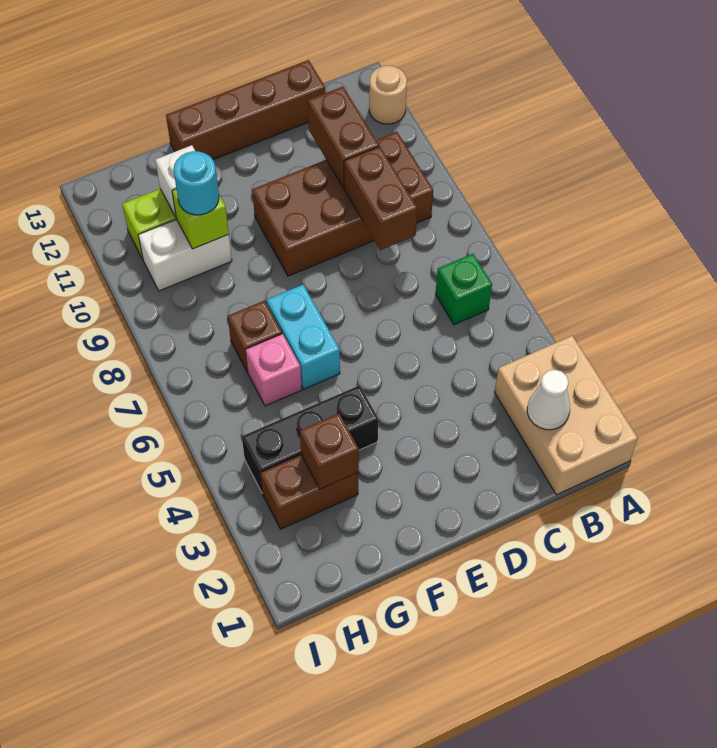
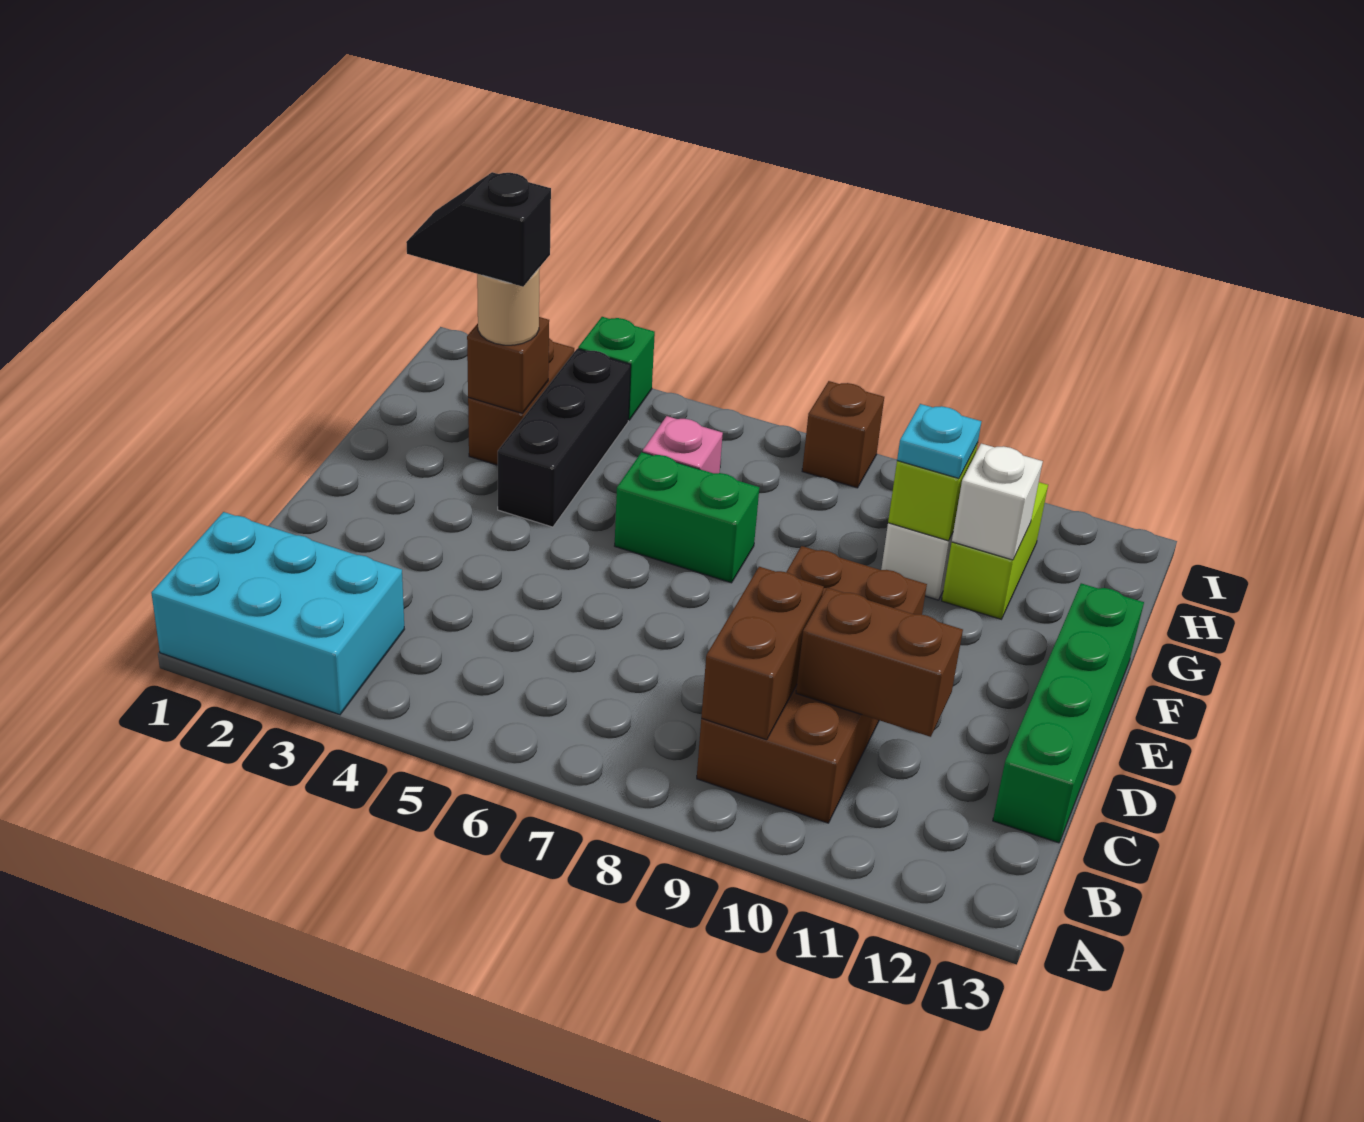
tan 2x3 brick [495,336,638,495] -> cyan 2x3 brick [151,512,404,715]
tan 1x1 round brick [369,66,407,124] -> tan 1x1 round brick moved to [477,268,540,345]
white 1x1 cone [527,370,570,430] -> none
green 1x1 brick [436,254,492,325] -> green 1x1 brick moved to [578,317,655,420]
brown 1x2 brick [344,147,417,250] -> brown 1x2 brick turned to [701,567,824,740]
brown 1x4 brick [166,60,325,160] -> green 1x4 brick [993,583,1144,843]
cyan 1x2 brick [267,285,340,389] -> green 1x2 brick [615,452,759,583]
none -> black 1x2 slope [406,172,551,287]
brown 1x1 brick [228,301,282,372] -> brown 1x1 brick moved to [802,381,884,488]
cyan 1x1 round brick [174,151,219,215] -> cyan 1x1 plate [897,404,981,478]

